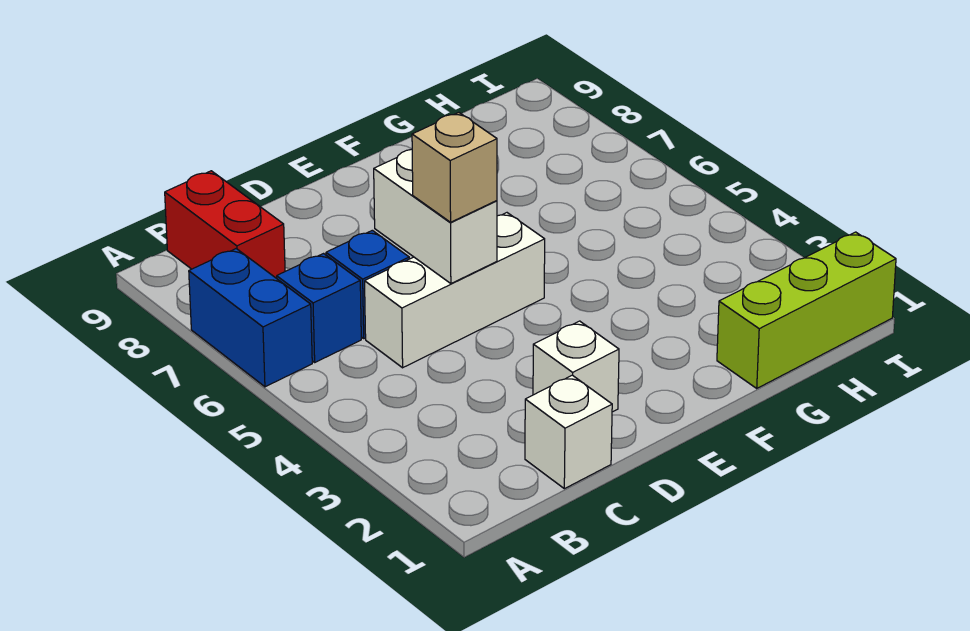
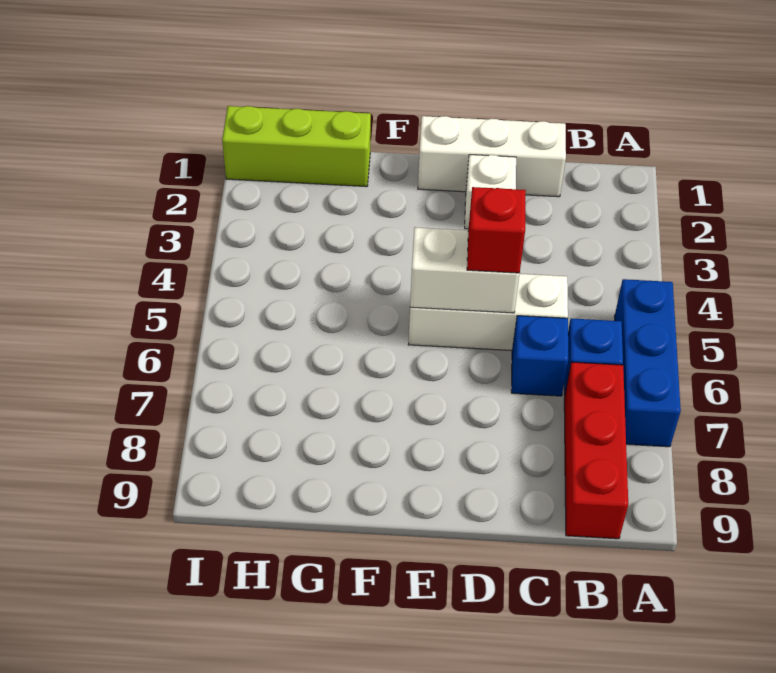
blue 1x2 brick [189,249,312,387] -> blue 1x3 brick [615,279,681,447]
red 1x2 brick [165,171,285,278] -> red 1x3 brick [564,362,628,539]
white 1x1 brick [525,375,612,489] -> white 1x3 brick [418,116,566,197]
white 1x2 brick [374,149,497,284] -> white 1x2 brick turned to [410,228,520,313]
tan 1x1 brick [412,113,497,222] -> red 1x1 brick [467,187,526,273]

